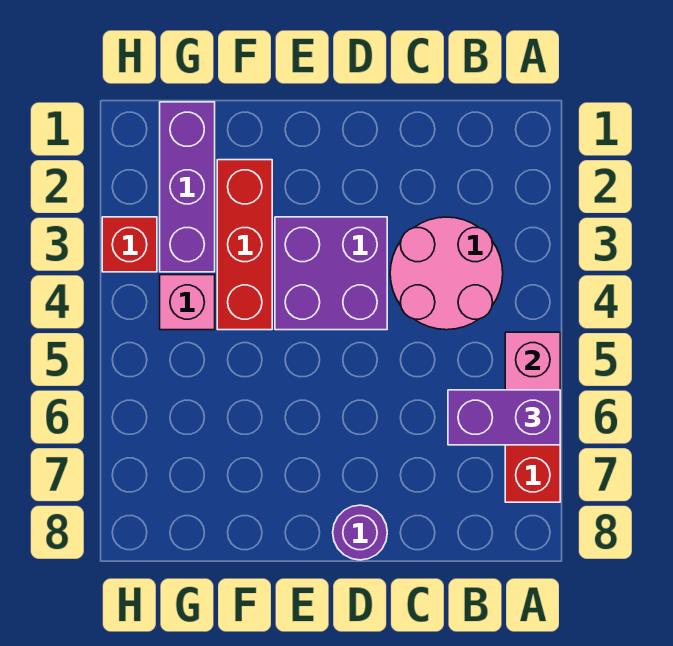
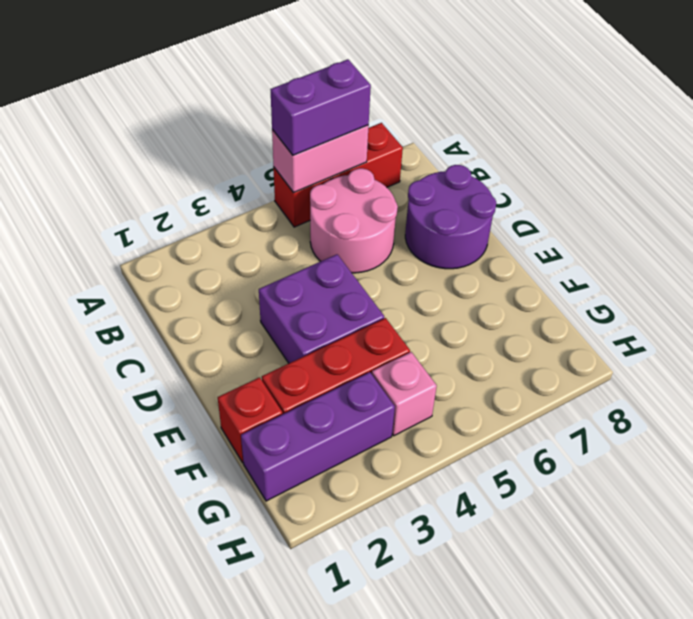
purple 1x2 brick [448,390,560,445] -> purple 1x2 brick turned to [270,59,371,155]
pink 2x2 round brick [390,217,503,330] -> pink 2x2 round brick moved to [310,168,398,273]
purple 1x1 round brick [333,505,387,560] -> purple 2x2 round brick [405,165,496,269]
red 1x1 brick [102,217,157,272] -> red 1x1 brick moved to [218,377,283,463]

